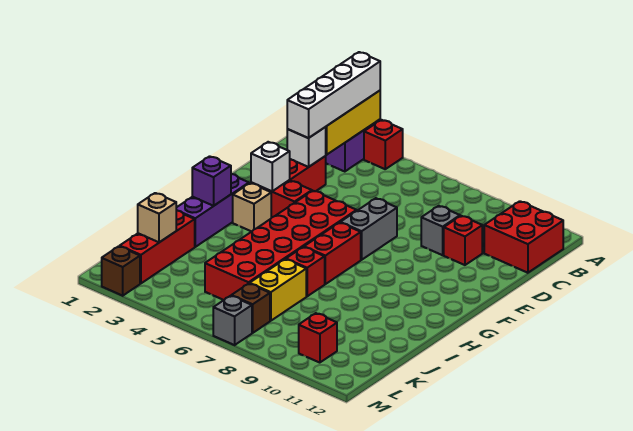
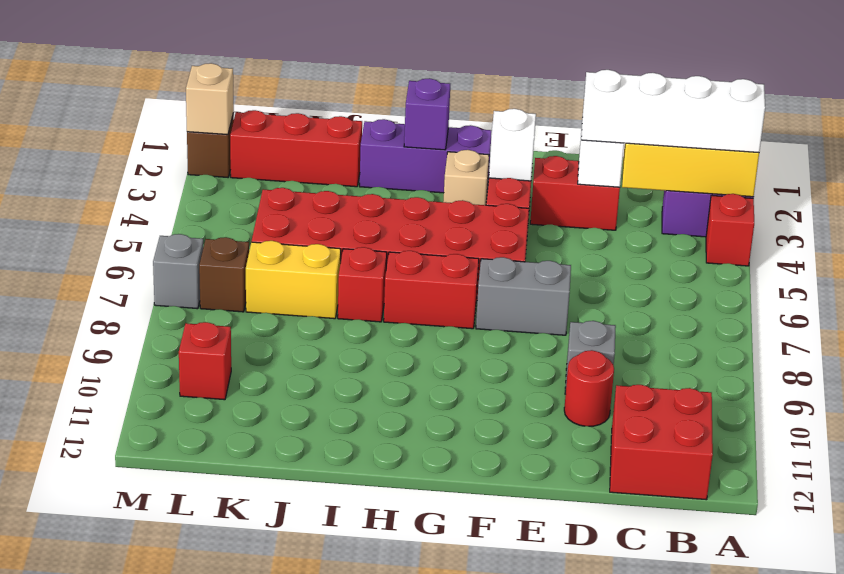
red 1x1 brick [444,216,482,265] -> red 1x1 round brick [564,350,614,426]
tan 1x1 brick [138,193,176,242] -> tan 1x1 brick moved to [186,63,234,135]

